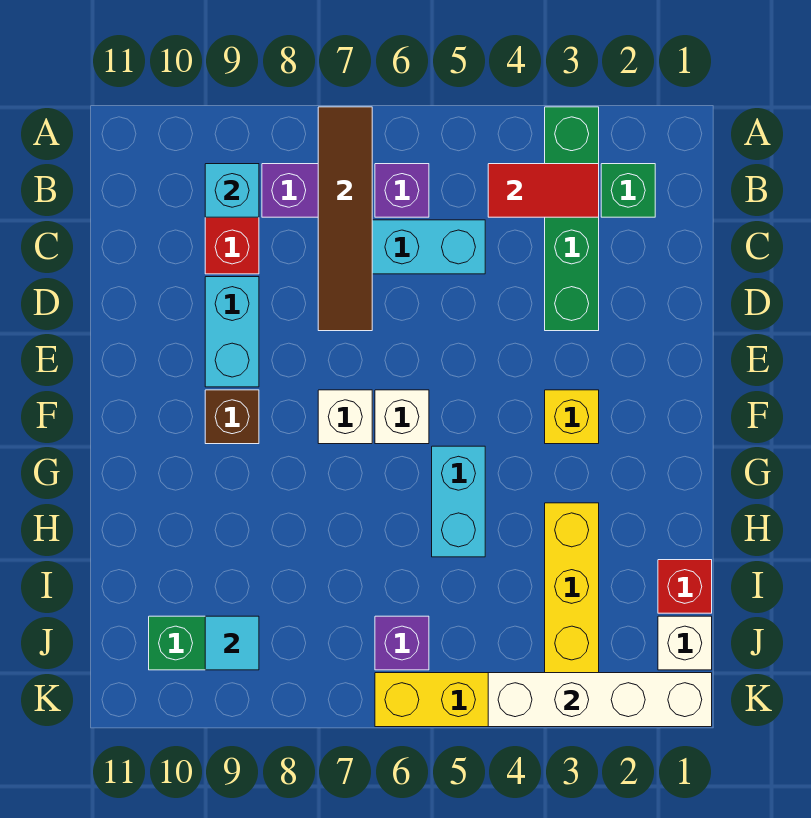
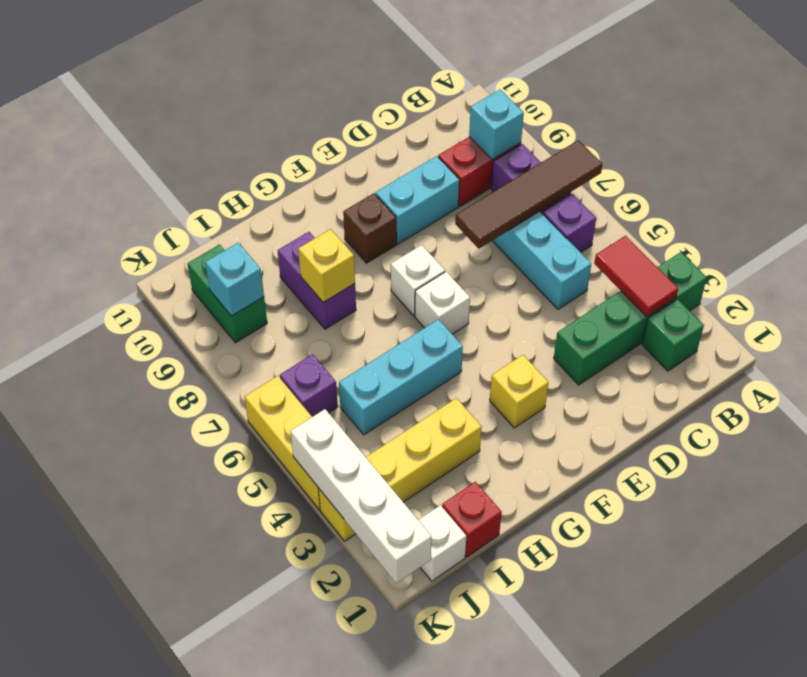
cyan 1x2 brick [432,446,485,557] -> cyan 1x3 brick [339,319,463,435]
none -> purple 1x2 brick [278,232,356,329]
none -> yellow 1x1 brick [298,229,355,302]
cyan 1x1 tile [205,616,259,670] -> cyan 1x1 brick [205,243,264,316]

